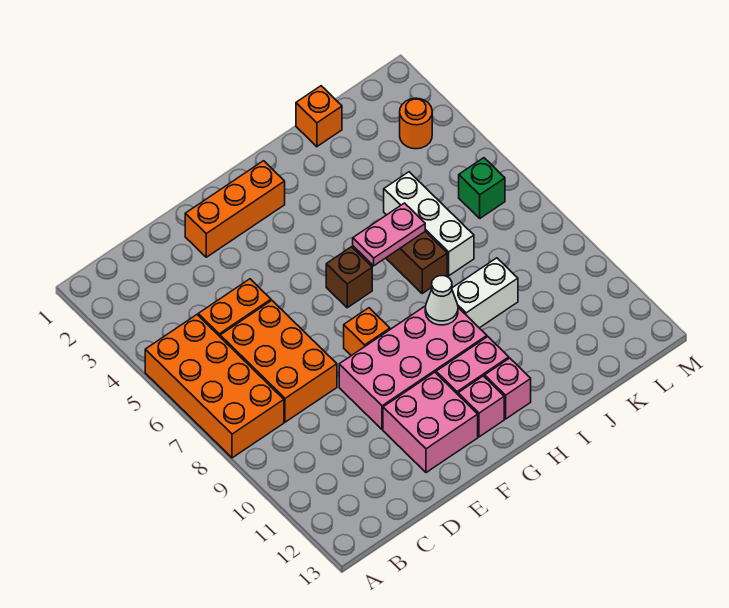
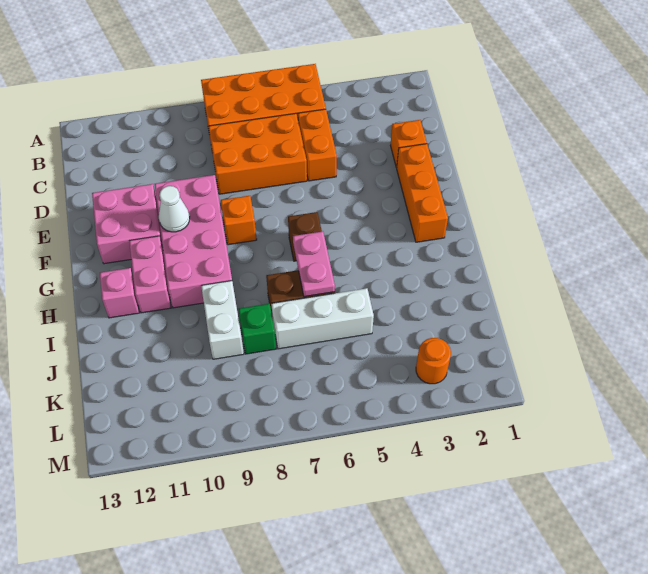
pink 1x1 brick [458,376,504,437] -> none
white 1x1 cone [425,276,458,325] -> white 1x1 cone moved to [159,186,190,232]
orange 1x1 brick [296,86,342,147] -> orange 1x1 brick moved to [391,120,427,168]
green 1x1 brick [459,158,505,218] -> green 1x1 brick moved to [239,304,276,354]

